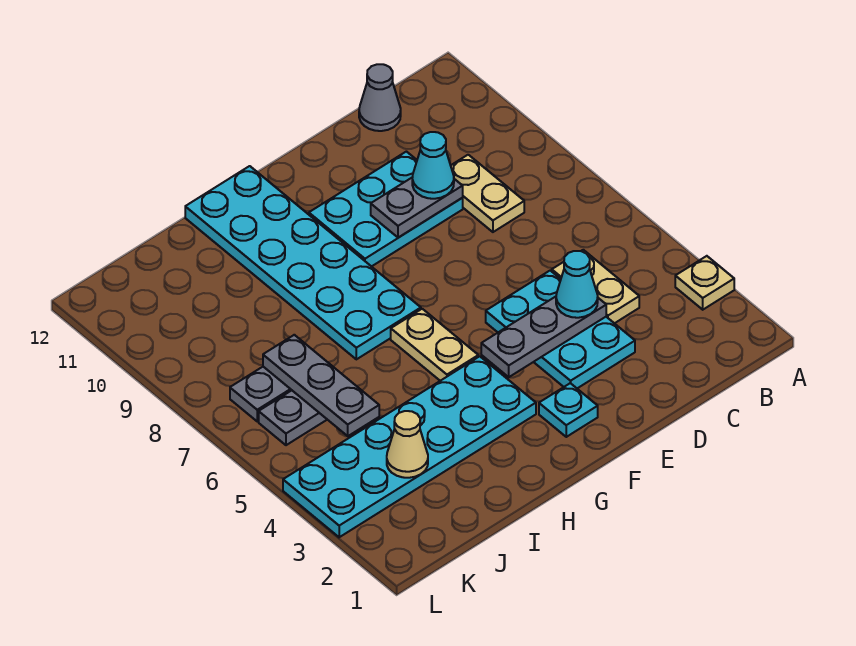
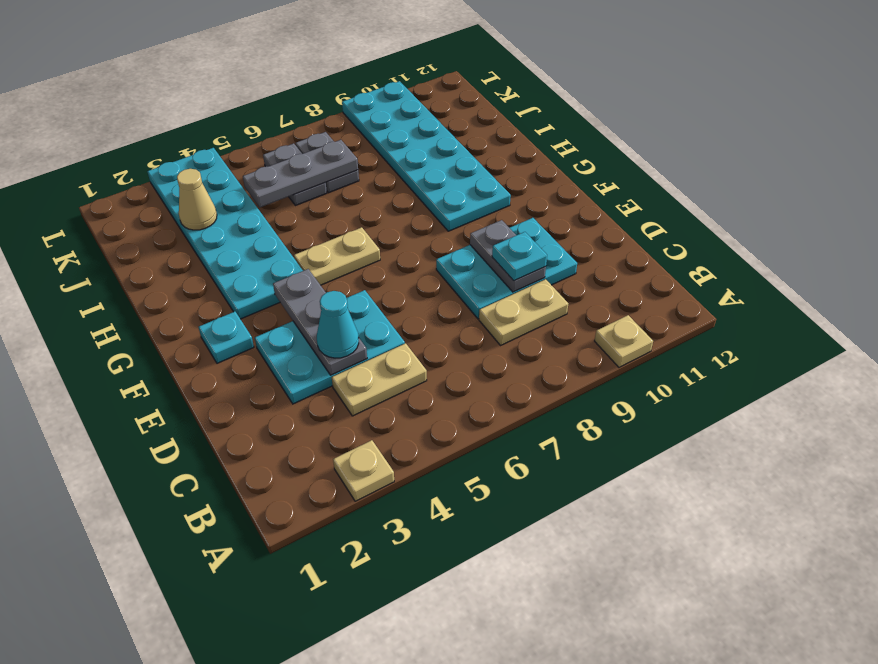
none -> tan 1x1 plate [595,315,653,367]
grey 1x1 cone [359,64,401,131] -> none
cyan 2x3 plate [309,152,463,267] -> cyan 2x3 plate turned to [436,218,577,319]
cyan 1x1 cone [412,132,454,199] -> cyan 1x1 plate [492,232,547,281]
cyan 2x6 plate [185,166,421,359] -> cyan 2x6 plate turned to [342,81,511,231]

